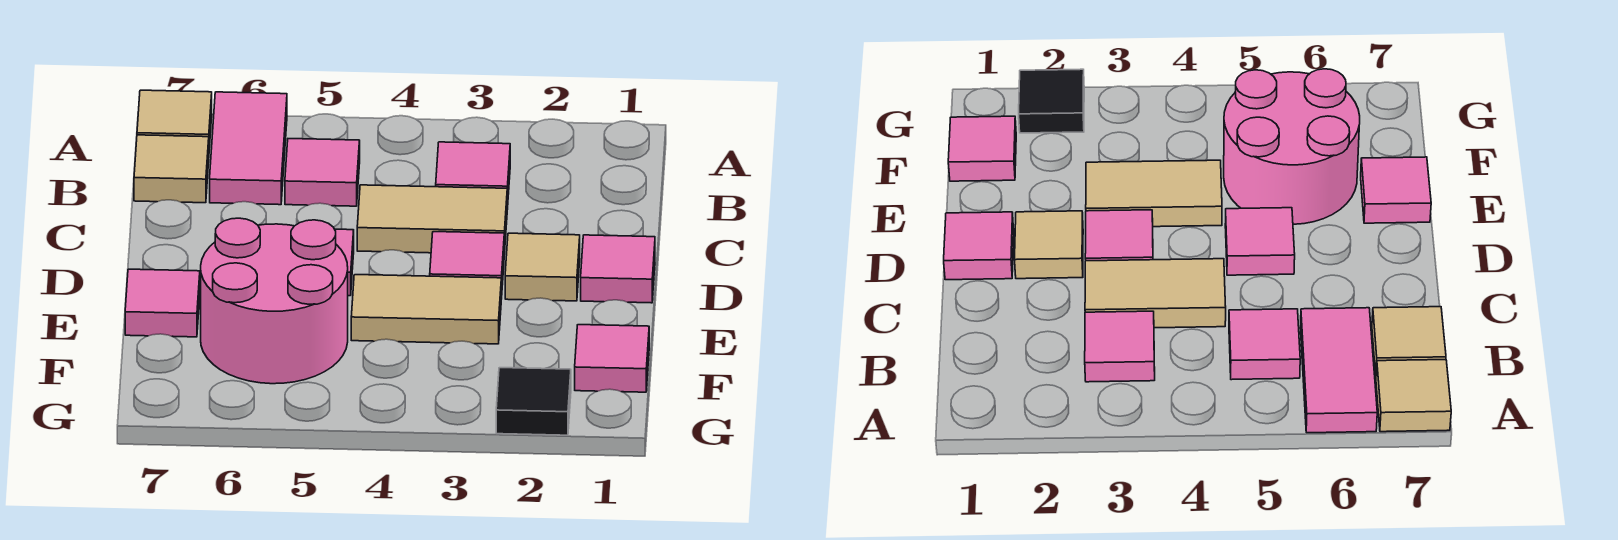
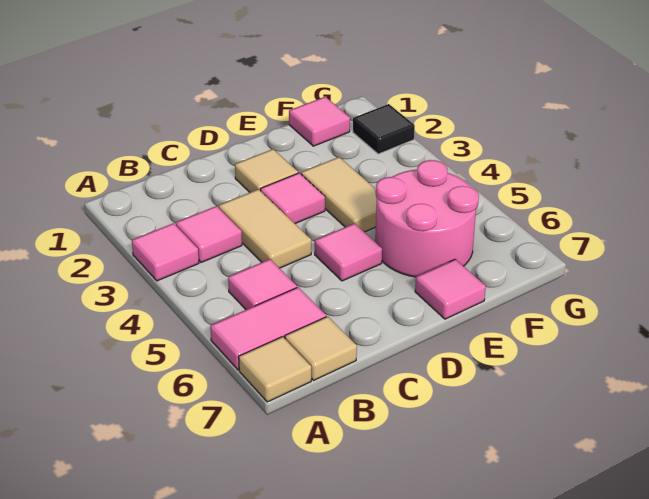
pink 1x1 tile [581,235,655,303] -> pink 1x1 tile moved to [132,223,199,281]

